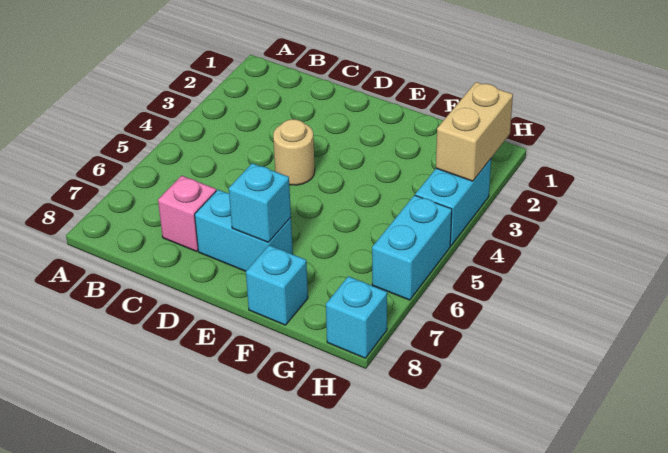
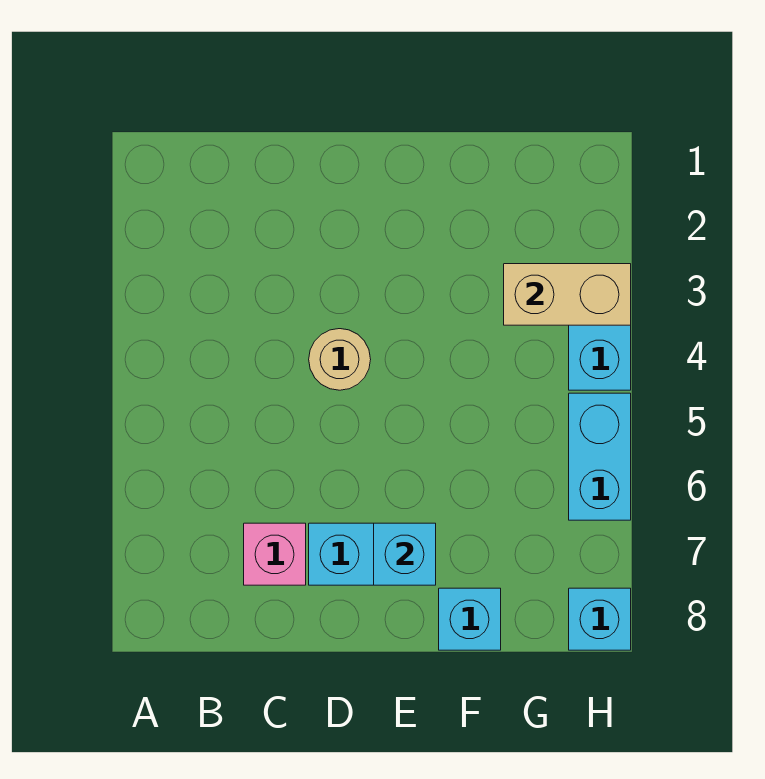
tan 1x2 brick [436,82,513,181] -> tan 1x2 brick turned to [504,264,631,325]

